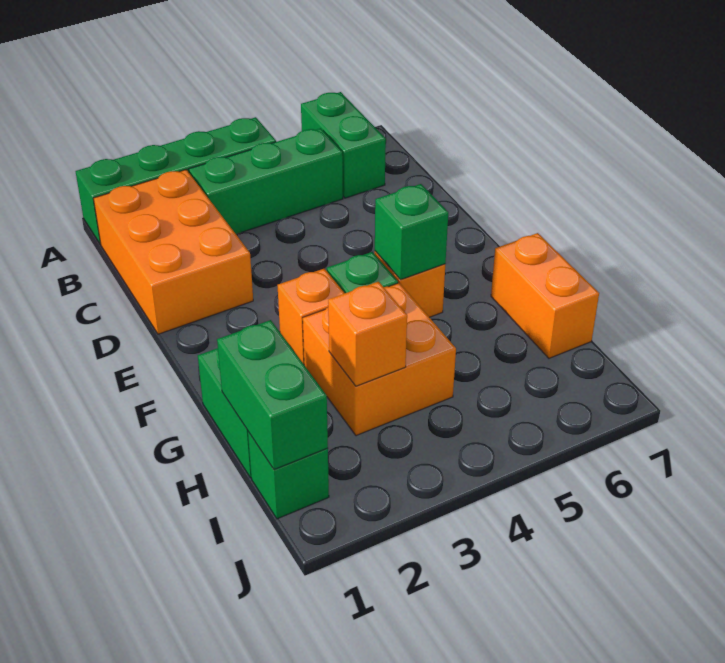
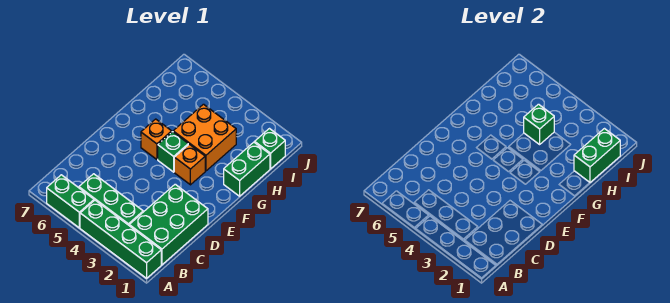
green 1x2 brick [301,92,386,198] -> green 1x2 brick turned to [47,175,94,228]
orange 2x3 brick [93,170,253,334] -> green 2x3 brick [129,184,208,265]
green 1x1 brick [375,184,448,280] -> green 1x1 brick moved to [524,104,554,144]
orange 1x2 brick [491,233,599,358] -> none
orange 1x1 brick [328,282,407,386] -> none

